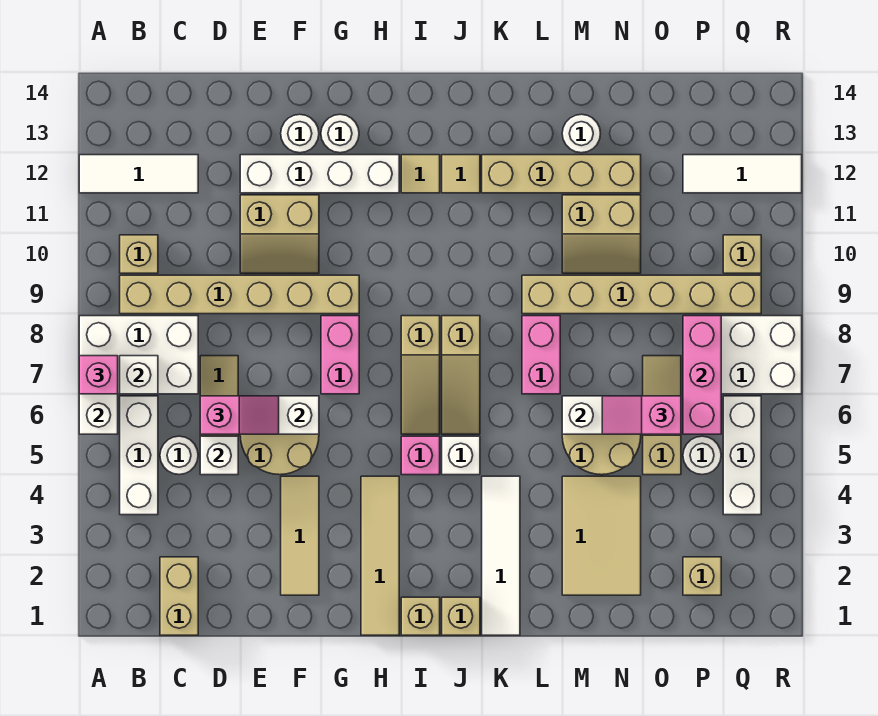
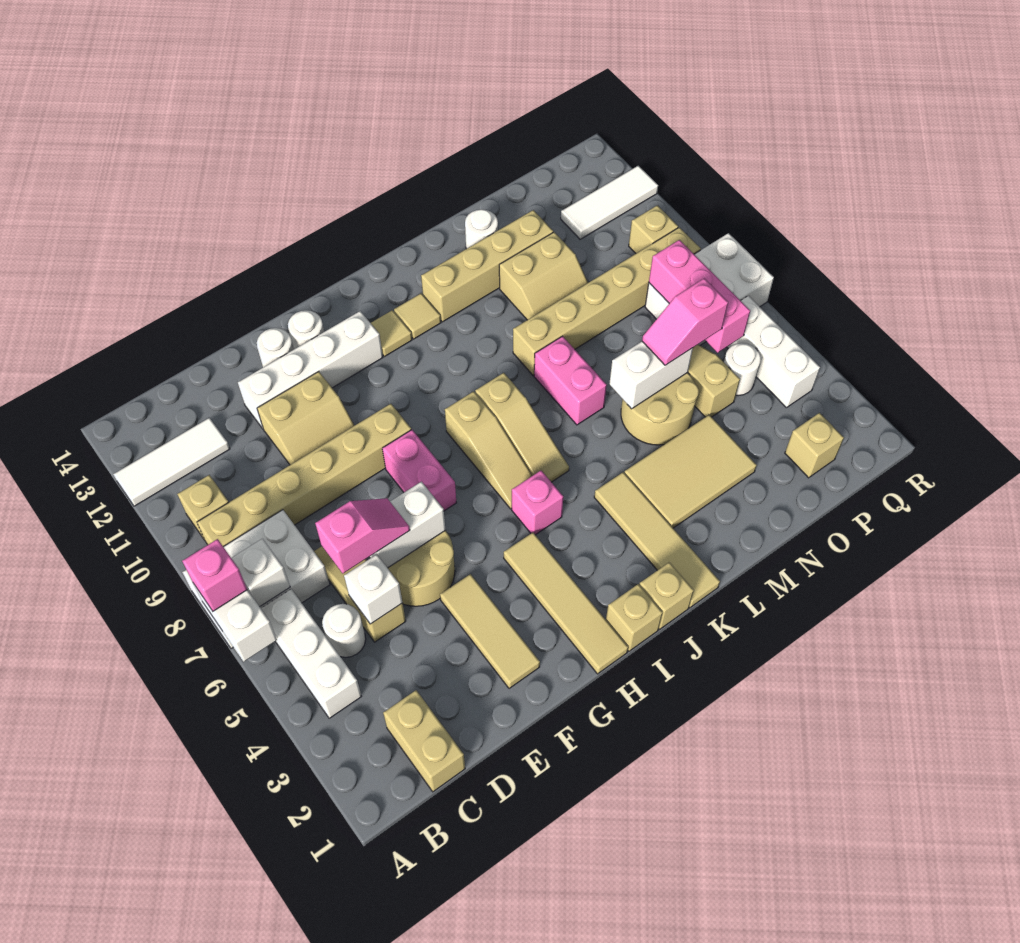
white 1x1 brick [442,436,480,475] -> none
white 1x4 tile [482,476,520,635] -> tan 1x4 tile [594,472,720,608]
tan 2x3 tile [562,476,641,595] -> tan 2x3 tile turned to [624,415,757,528]

